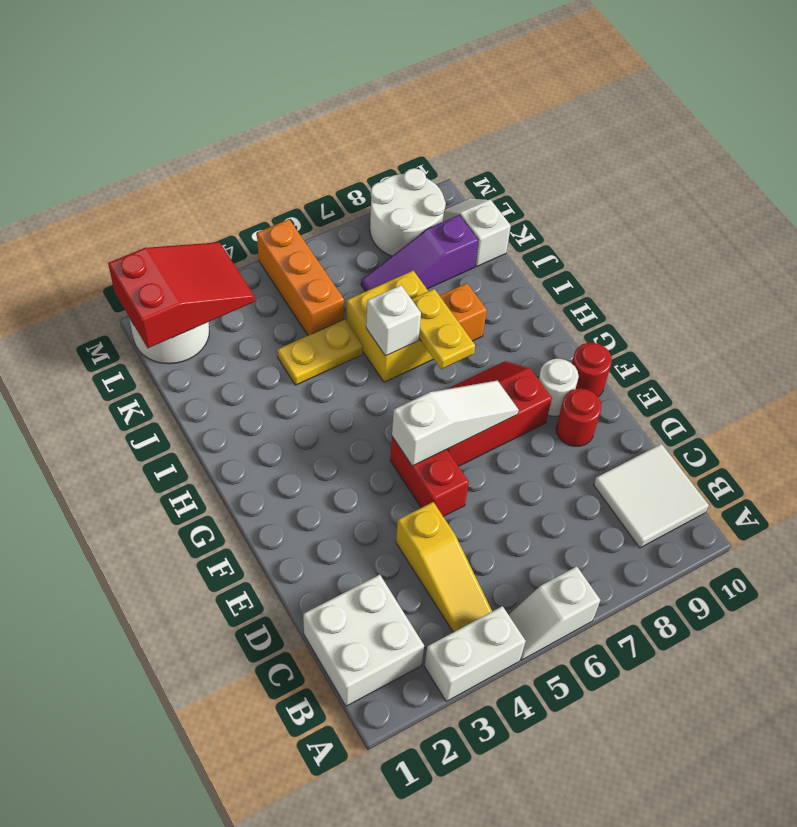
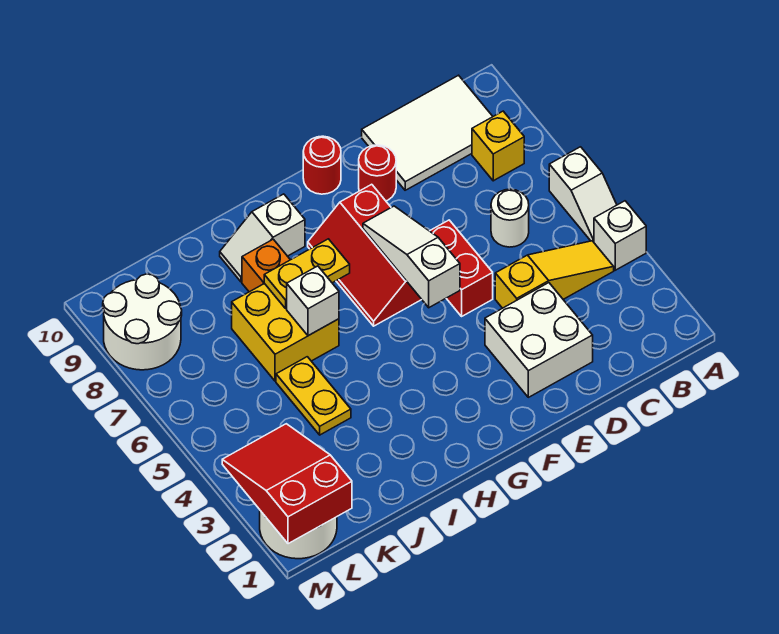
white 1x2 brick [424,606,526,701] -> white 1x1 brick [594,201,646,270]
white 2x2 brick [303,575,424,706] -> white 2x2 brick moved to [485,283,593,397]
none -> yellow 1x1 brick [472,111,524,181]
white 2x2 tile [594,444,709,548] -> white 2x3 tile [362,75,493,190]
red 1x2 brick [390,437,469,516] -> red 1x2 brick turned to [430,220,493,316]
white 1x1 round brick [539,359,579,416] -> white 1x1 round brick moved to [491,189,529,247]
orange 1x3 brick [257,219,344,335] -> none
purple 1x3 slope [361,215,478,291] -> none
white 1x2 slope [443,199,511,267] -> white 1x2 slope moved to [220,194,305,282]

